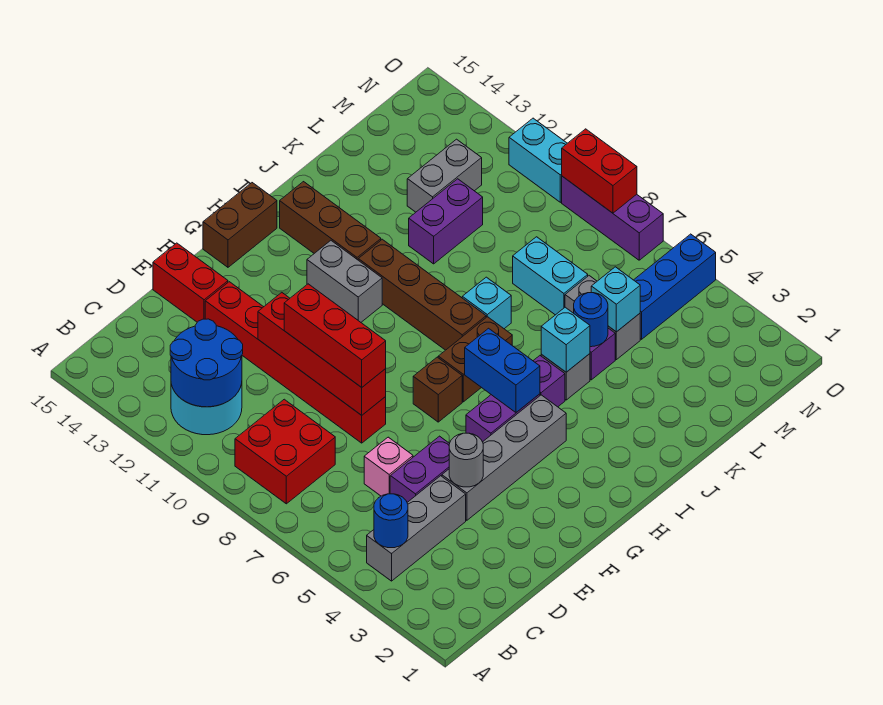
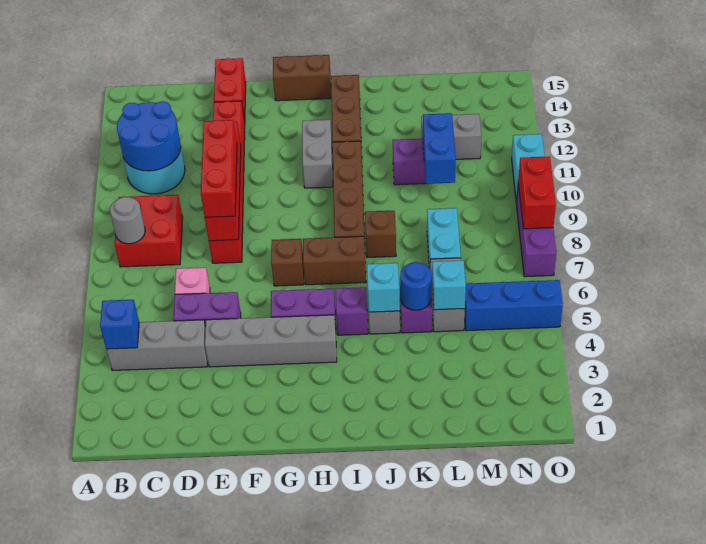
blue 1x1 round brick [374,494,408,548] -> blue 1x1 brick [100,300,139,349]
grey 1x1 round brick [449,433,483,487] -> grey 1x1 round brick moved to [110,197,145,244]
blue 1x2 brick [465,328,540,412] -> blue 1x2 brick moved to [423,113,456,184]
cyan 1x1 brick [462,277,511,329] -> brown 1x1 brick [365,211,396,257]

